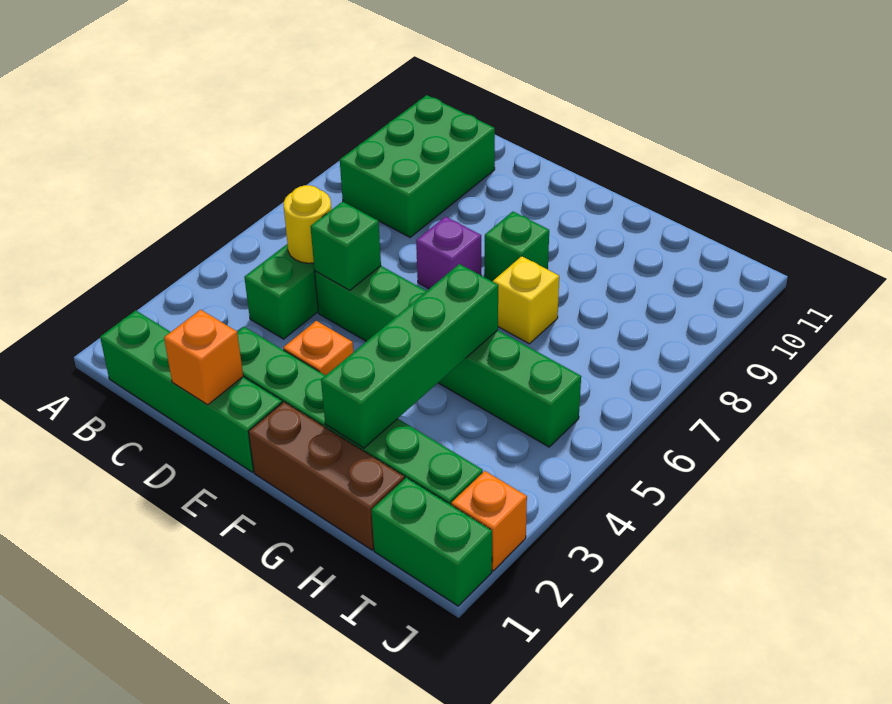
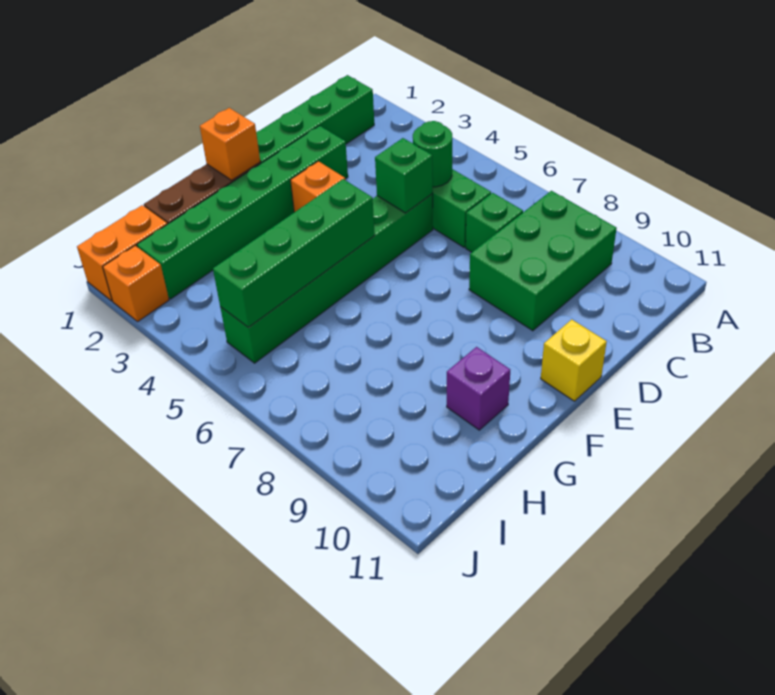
green 2x3 brick [340,95,495,237] -> green 2x3 brick turned to [469,191,617,331]
yellow 1x1 round brick [283,185,331,263] -> green 1x1 round brick [413,121,452,187]
orange 1x1 brick [164,310,243,405] -> orange 1x1 brick moved to [200,108,260,180]
purple 1x1 brick [416,217,481,289] -> purple 1x1 brick moved to [447,347,510,430]
green 1x1 brick [484,212,549,281] -> green 1x1 brick moved to [466,193,523,252]
green 1x4 brick [321,264,498,448] -> green 1x4 brick turned to [213,179,375,328]
yellow 1x1 brick [493,256,559,344] -> yellow 1x1 brick moved to [541,319,607,401]
green 1x2 brick [372,478,492,606] -> orange 1x2 brick [77,205,167,301]

